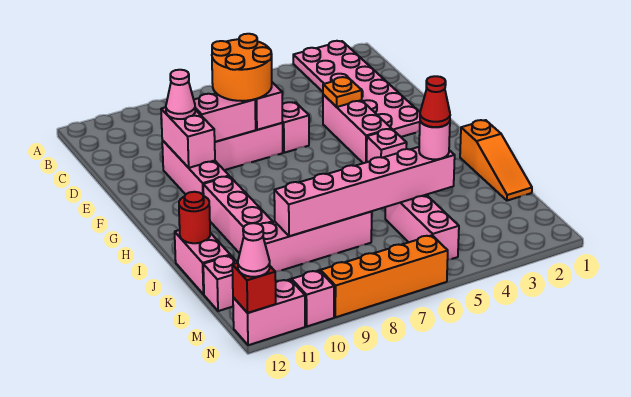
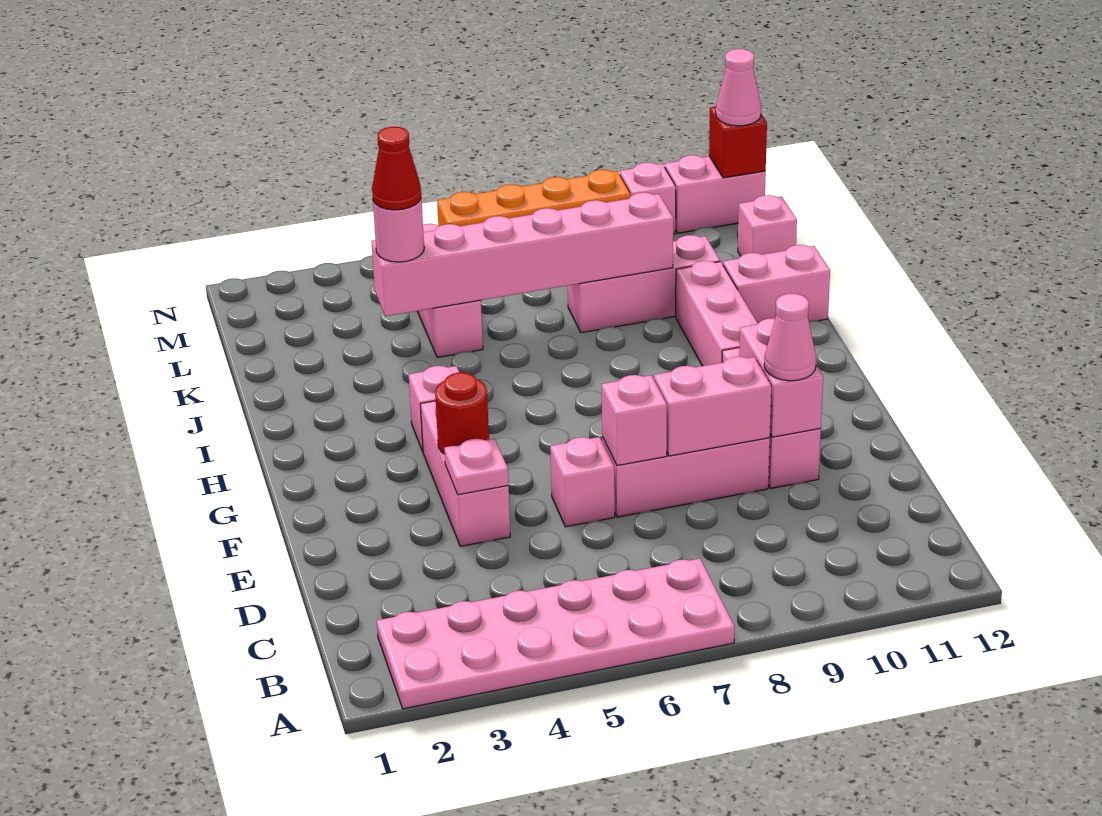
pink 2x6 plate [293,41,420,137] -> pink 2x6 plate turned to [377,559,735,709]
orange 2x2 round brick [212,34,272,101] -> none
orange 1x1 plate [323,77,362,107] -> pink 1x1 plate [444,438,509,495]
orange 1x3 slope [460,120,532,201] -> none
pink 1x2 brick [175,230,230,294] -> pink 1x2 brick turned to [723,245,830,323]
red 1x1 round brick [179,192,210,243] -> red 1x1 round brick moved to [435,372,489,454]
pink 1x4 brick [260,212,372,272] -> pink 1x3 brick [568,235,720,333]

